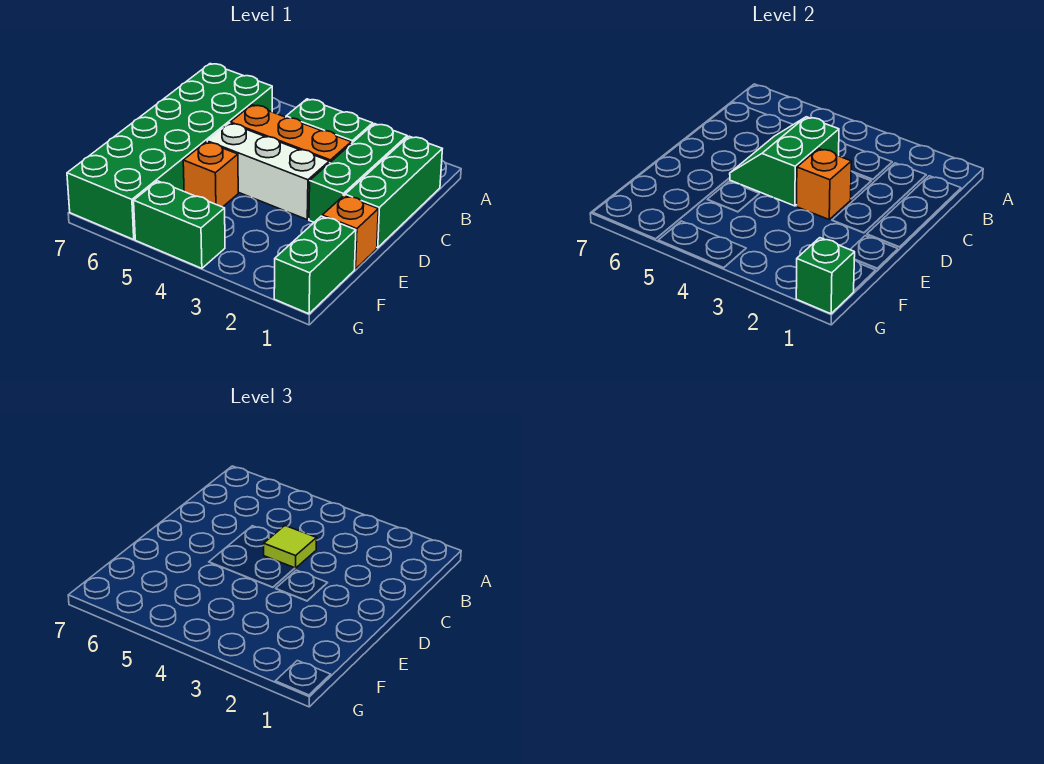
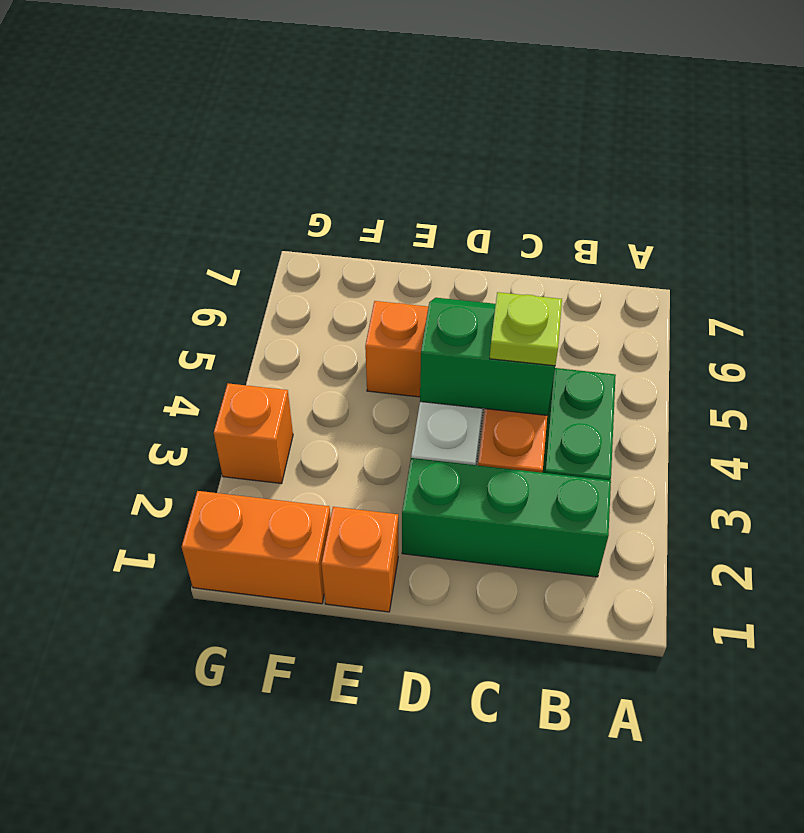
green 1x3 brick [345,136,442,248] -> none
green 2x6 brick [67,64,272,240] -> none
lime 1x1 tile [264,526,317,568] -> lime 1x1 plate [490,292,562,366]
orange 1x1 brick [797,149,851,219] -> orange 1x1 brick moved to [214,383,293,484]
green 1x2 brick [274,216,356,314] -> orange 1x2 brick [182,491,331,604]
green 1x1 brick [796,238,855,314] -> none
green 1x2 brick [134,181,225,268] -> none

